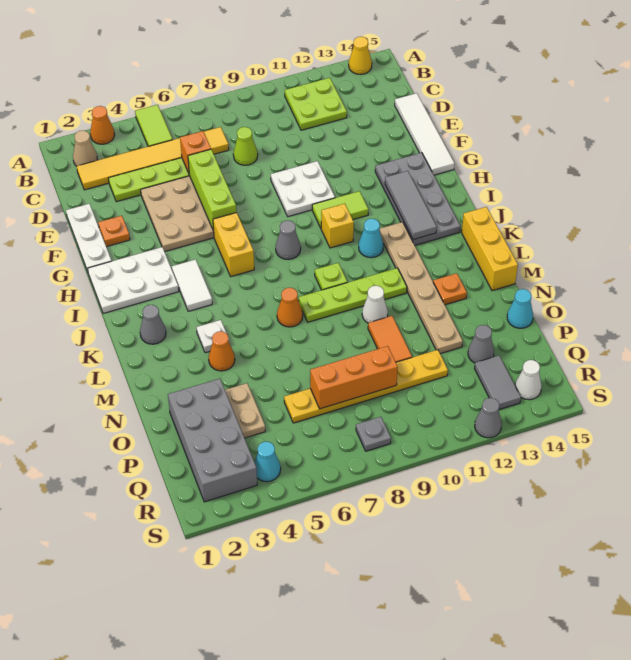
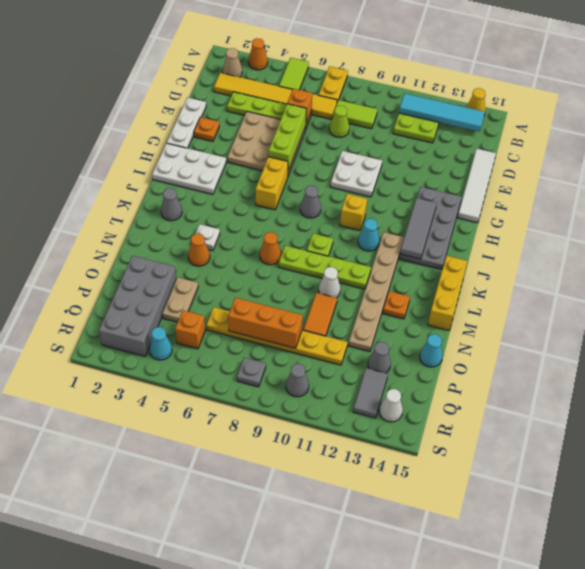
none -> yellow 1x2 plate [319,66,348,102]
none -> cyan 1x4 tile [399,93,485,132]
lime 1x2 tile [312,191,368,228] -> lime 1x2 tile moved to [333,100,377,129]
white 1x2 tile [172,259,212,311] -> none
none -> orange 1x1 brick [175,310,205,349]
grey 1x1 cone [475,398,502,438] -> grey 1x1 cone moved to [286,364,309,397]

